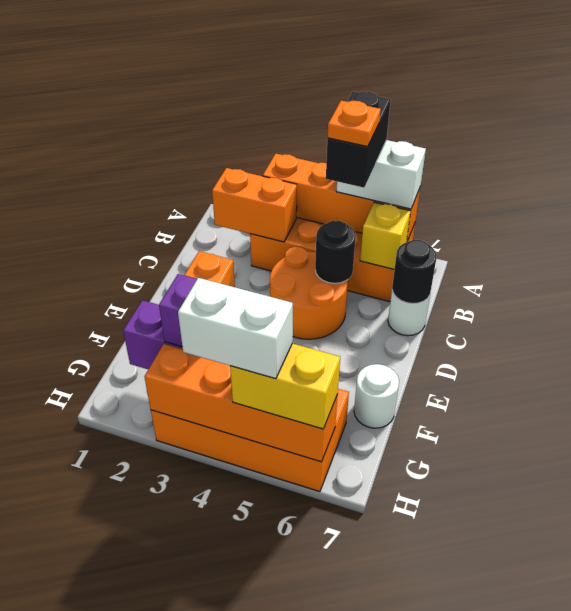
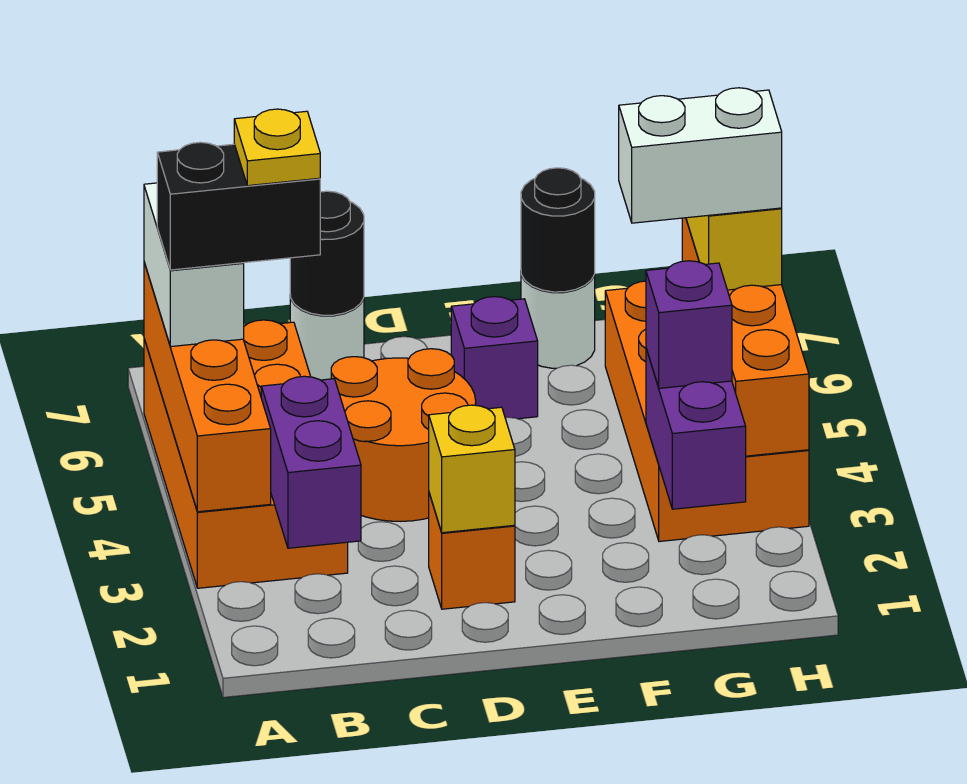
orange 1x2 brick [212,168,297,242] -> purple 1x2 brick [261,376,361,548]
orange 1x1 plate [327,101,381,147] -> yellow 1x1 plate [234,109,320,186]
yellow 1x1 brick [360,202,411,269] -> yellow 1x1 brick moved to [429,405,515,533]
black 1x1 round brick [315,221,356,283] -> black 1x1 round brick moved to [521,168,595,292]
none -> purple 1x1 brick [451,297,538,419]
white 1x2 brick [178,278,293,379] -> white 1x2 brick turned to [619,88,782,223]

